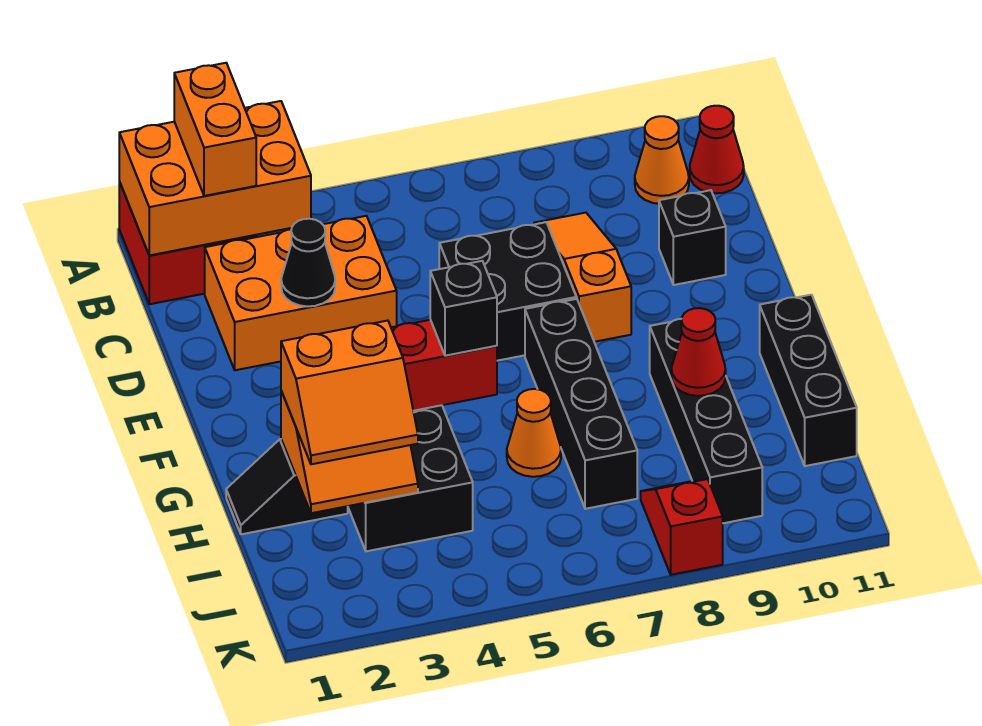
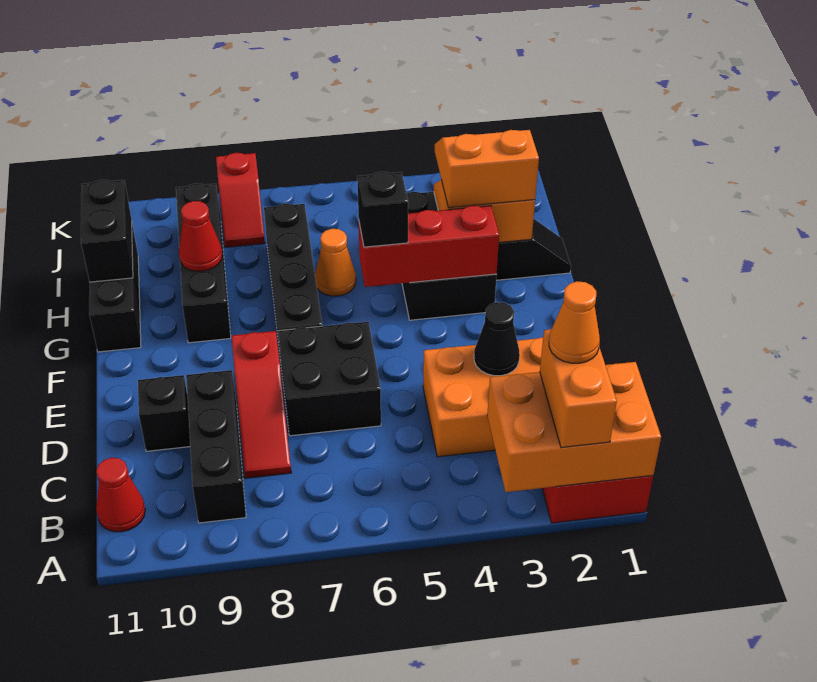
none -> black 1x3 brick [186,370,246,523]
orange 1x1 cone [635,116,689,204] -> orange 1x1 cone moved to [549,281,600,363]
orange 1x3 slope [534,213,631,342] -> red 1x3 slope [232,331,291,478]
none -> black 1x2 brick [81,180,133,282]

